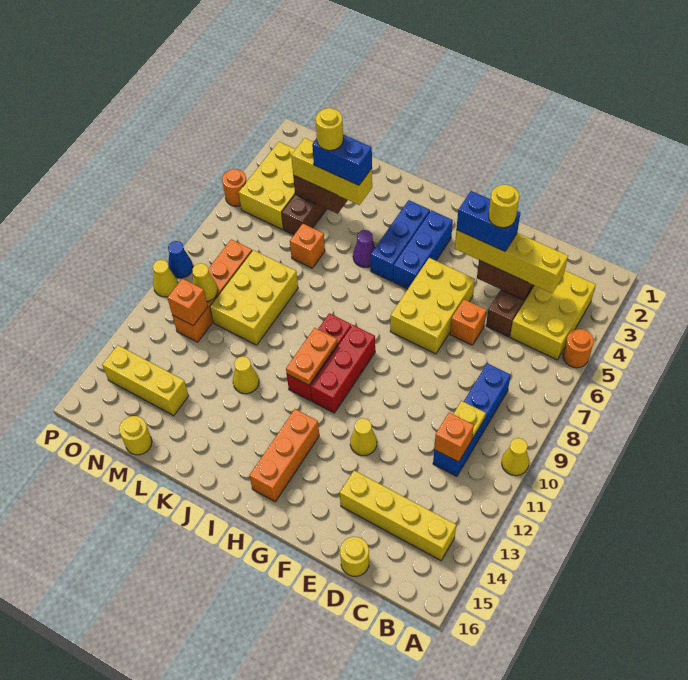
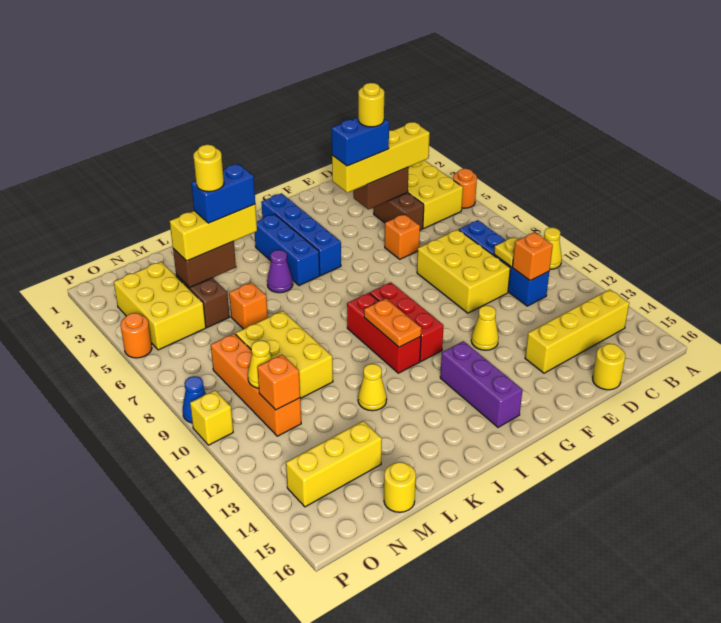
yellow 2x3 brick [390,258,475,354] -> yellow 2x3 brick moved to [417,230,510,313]
blue 1x3 brick [393,210,453,289] -> blue 1x4 brick [261,193,341,275]
orange 1x3 brick [249,409,319,502] -> purple 1x3 brick [440,341,522,427]
yellow 1x1 cone [153,260,178,297] -> yellow 1x1 brick [190,390,233,445]

